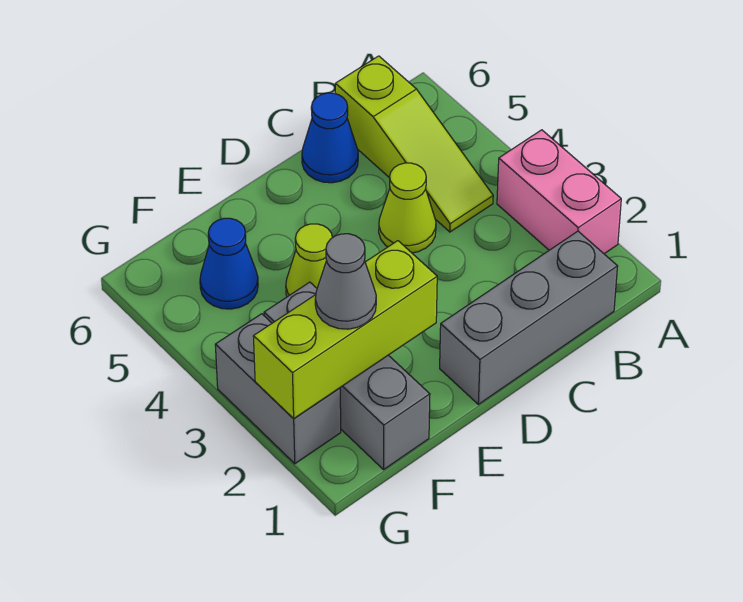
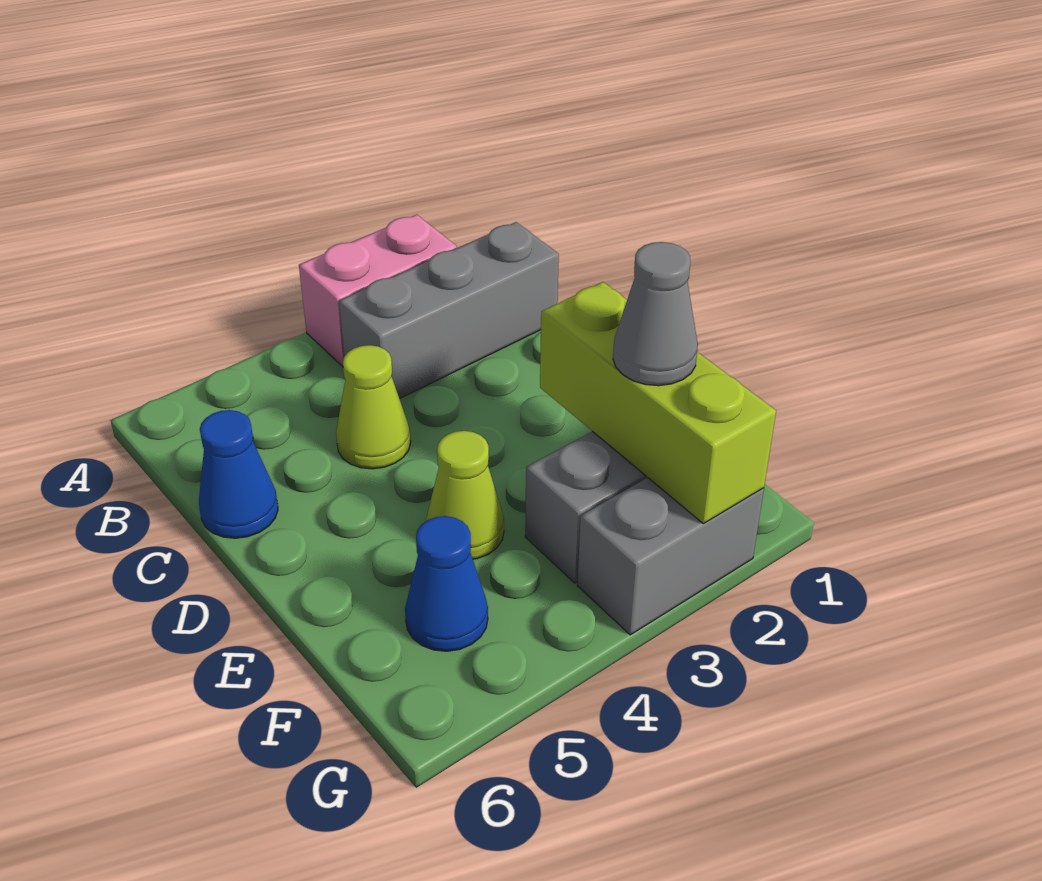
grey 1x3 brick [440,231,618,404] -> grey 1x3 brick turned to [339,222,559,399]
lime 1x3 slope [335,56,493,232] -> none

